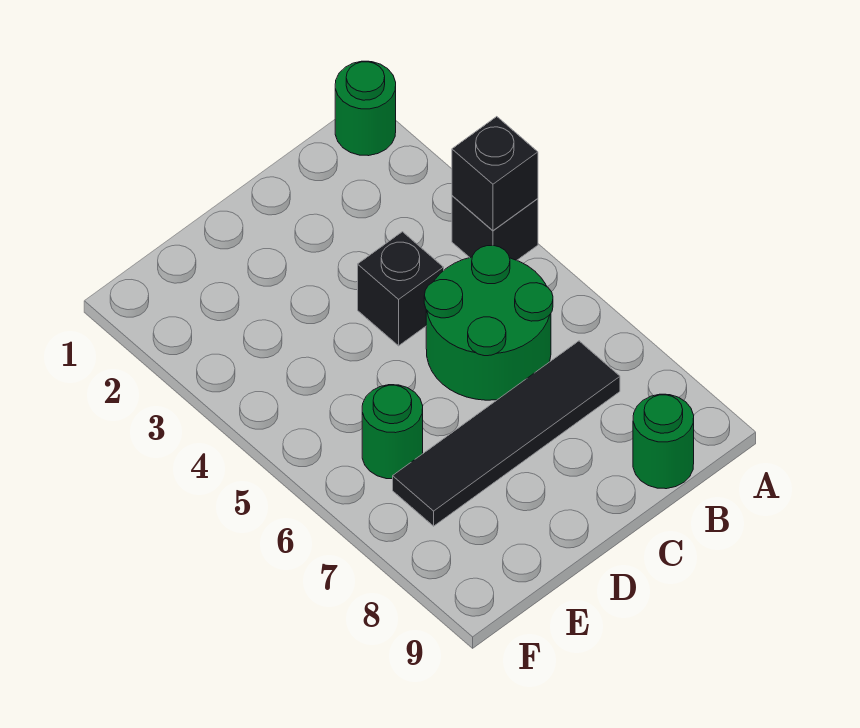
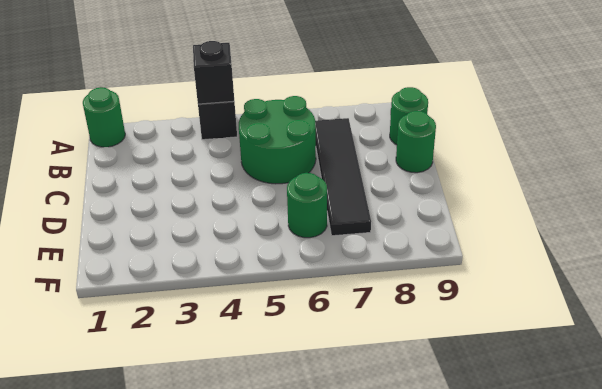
black 1x1 brick [358,232,444,346] -> none
none -> green 1x1 round brick [396,111,436,173]

